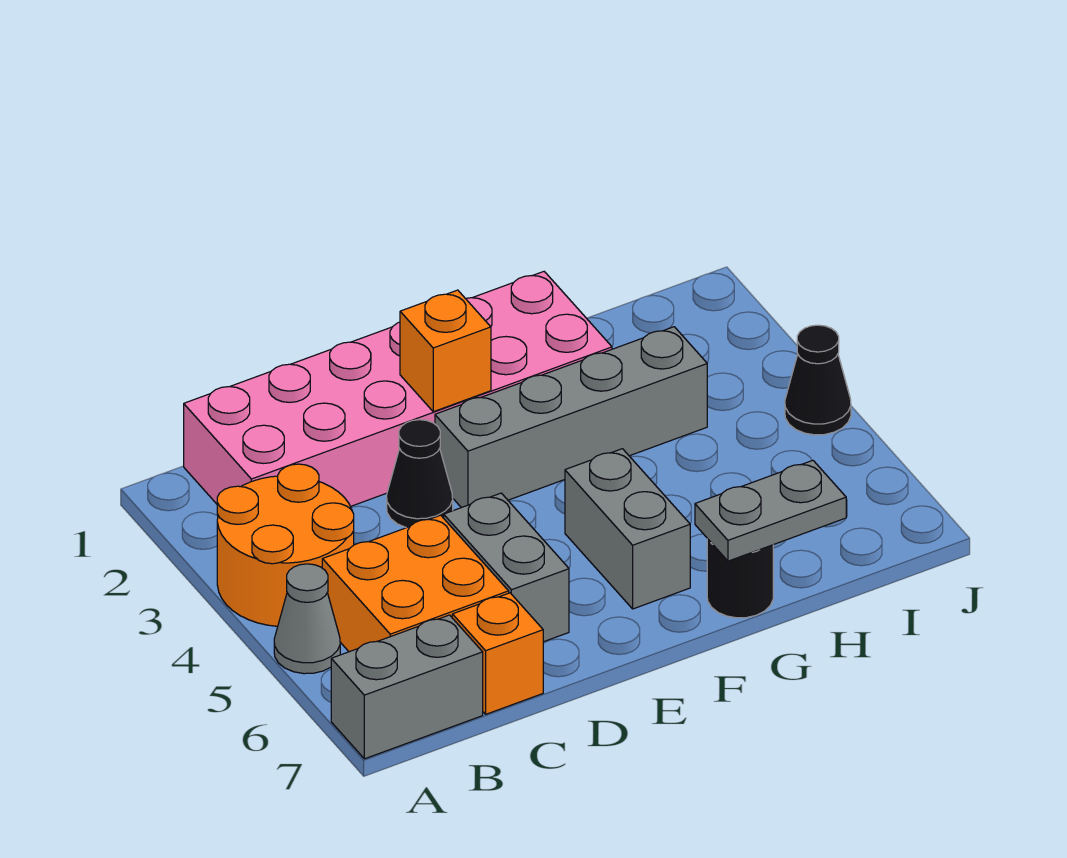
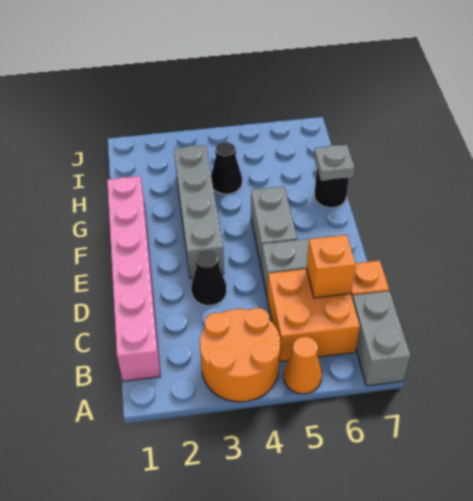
grey 1x1 cone [274,564,340,674] -> orange 1x1 cone [283,336,322,394]
pink 2x6 brick [184,272,612,506] -> pink 1x6 brick [107,176,160,381]
orange 1x1 brick [400,290,491,412] -> orange 1x1 brick moved to [307,235,356,298]
grey 1x2 brick [565,449,690,609] -> grey 1x2 brick turned to [251,186,297,270]
grey 1x2 plate [695,460,846,561] -> grey 1x1 plate [314,145,355,181]
black 1x1 cone [785,325,851,435] -> black 1x1 cone moved to [211,142,242,194]

